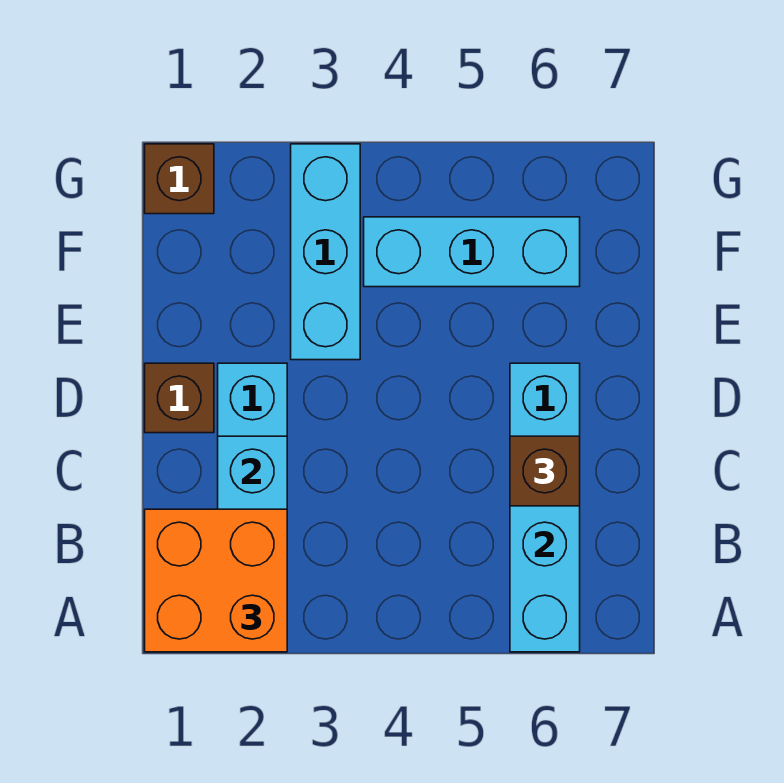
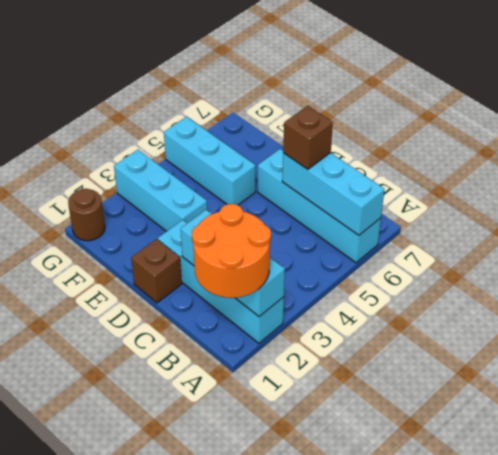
orange 2x2 brick [145,509,287,652] -> orange 2x2 round brick [192,204,271,298]
cyan 1x3 brick [364,217,580,287] -> cyan 1x3 brick turned to [164,117,256,205]
brown 1x1 brick [145,144,214,214] -> brown 1x1 round brick [68,189,105,241]

